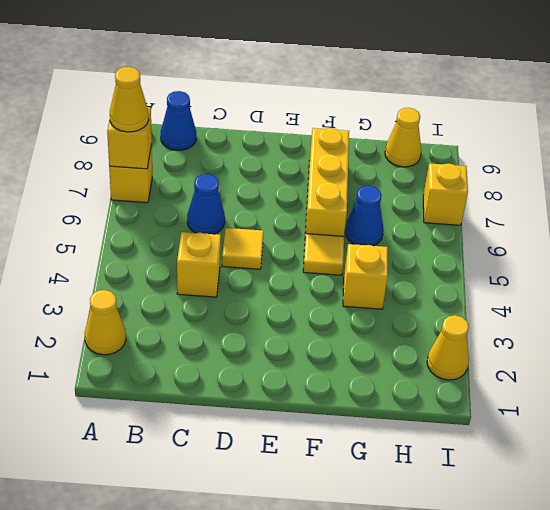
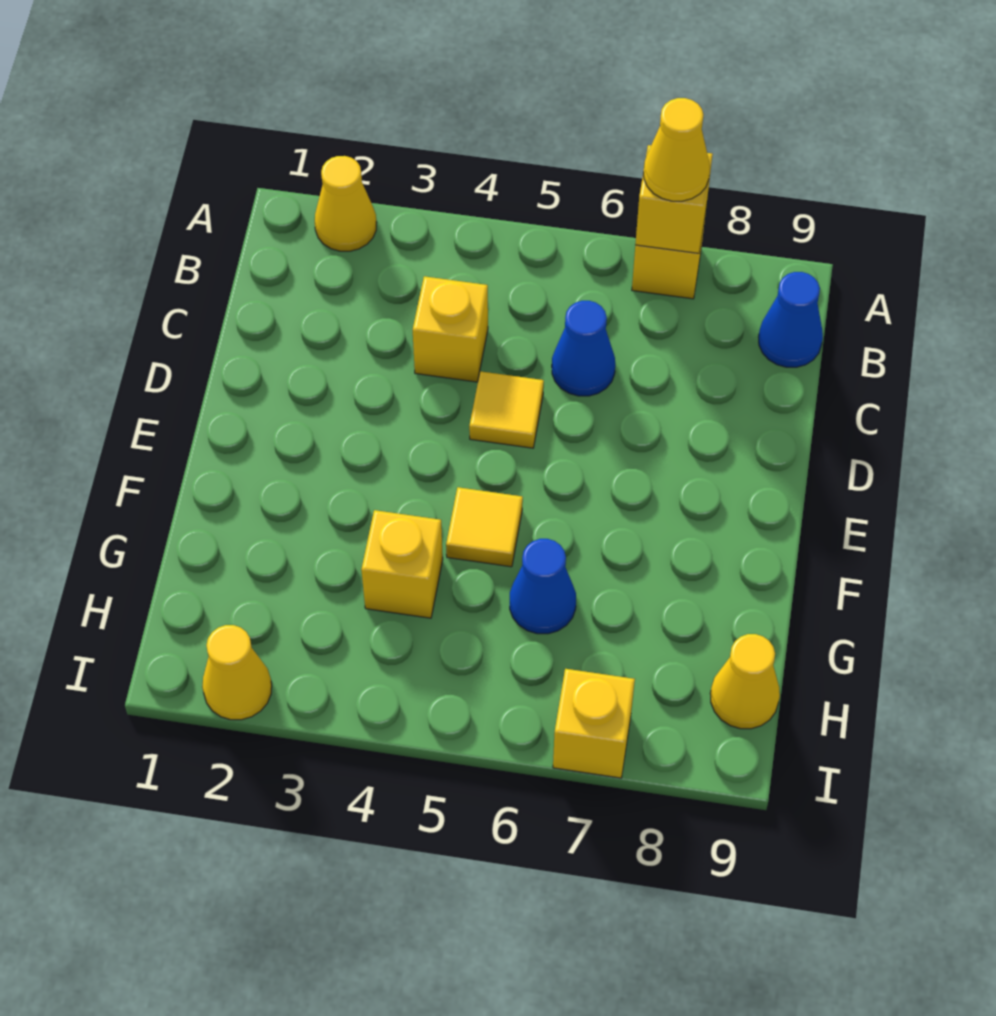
yellow 1x3 brick [305,128,349,236] -> none

